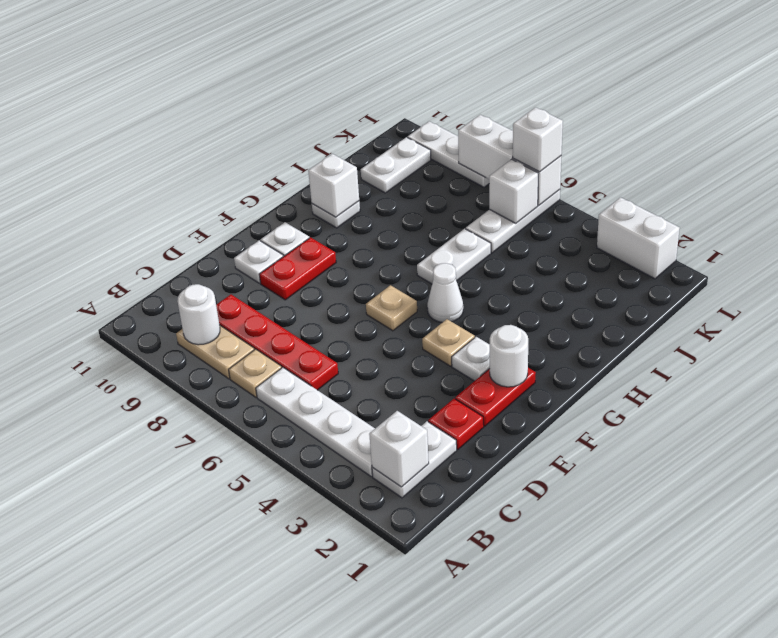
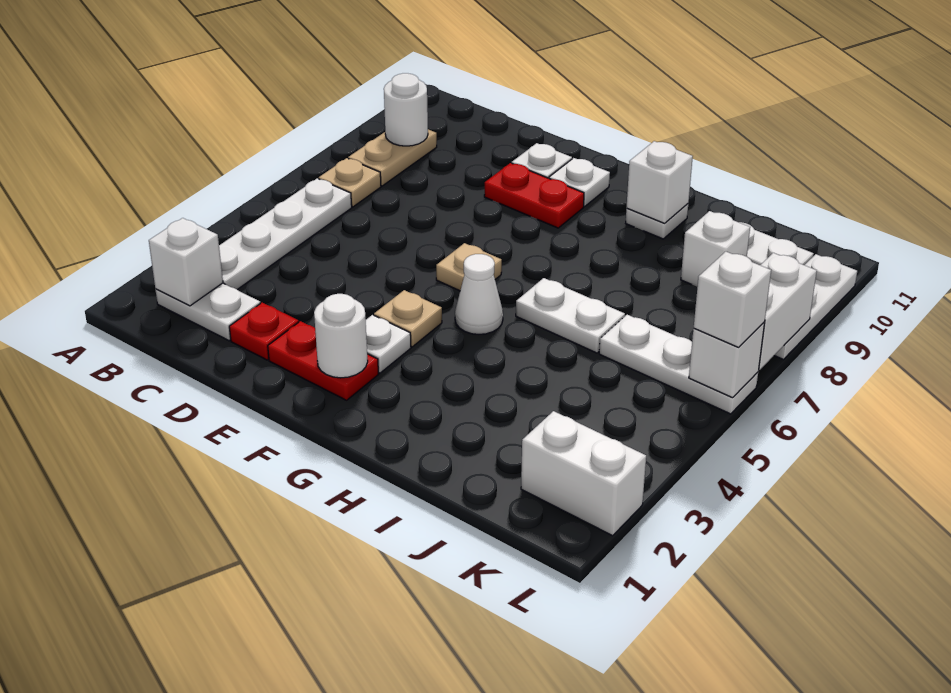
red 1x4 plate [216,295,338,390] -> none
white 1x1 brick [489,159,539,223] -> white 1x1 brick moved to [681,211,750,287]
white 1x2 brick [597,197,680,279] -> white 1x2 brick turned to [521,411,646,536]

